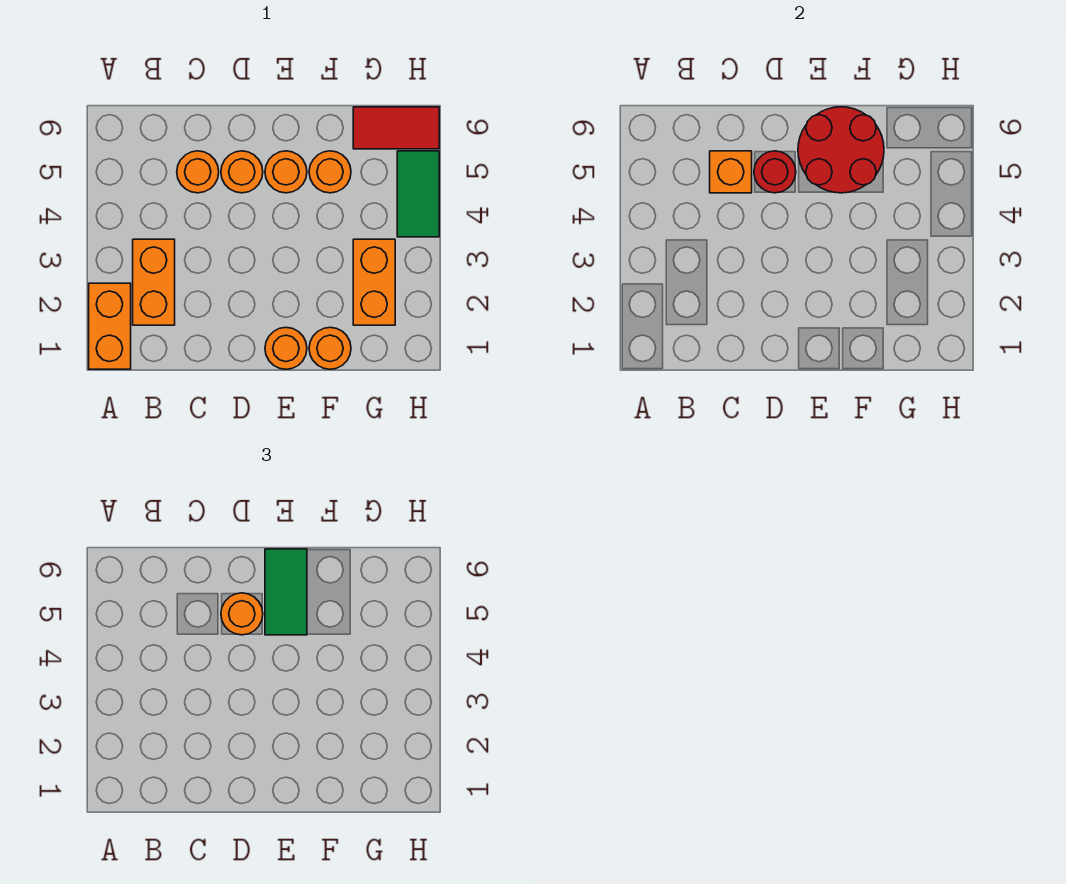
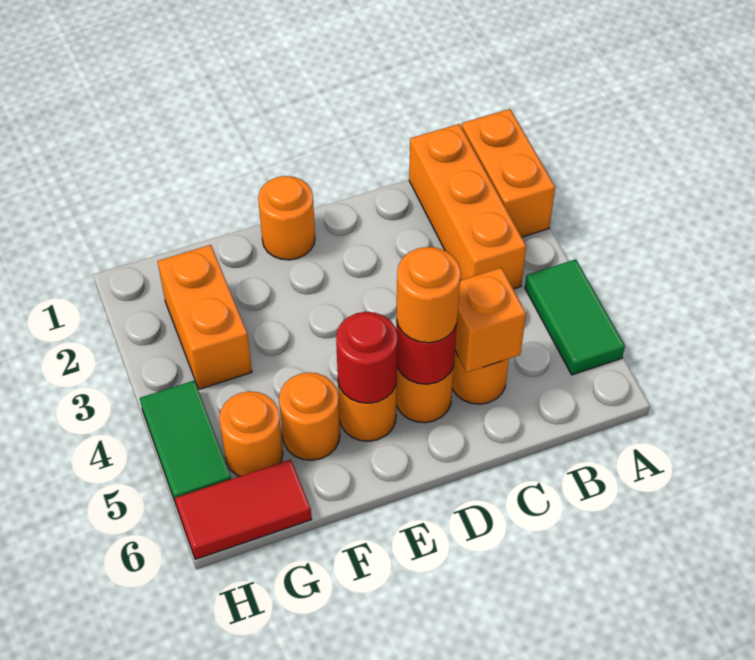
orange 1x2 brick [133,239,175,325] -> orange 1x3 brick [409,124,526,289]
red 2x2 round brick [798,107,884,193] -> red 1x1 round brick [336,312,398,403]
green 1x2 tile [265,549,307,635] -> green 1x2 tile moved to [525,259,625,375]
orange 1x1 round brick [309,327,351,369] -> orange 1x1 round brick moved to [219,391,283,476]

